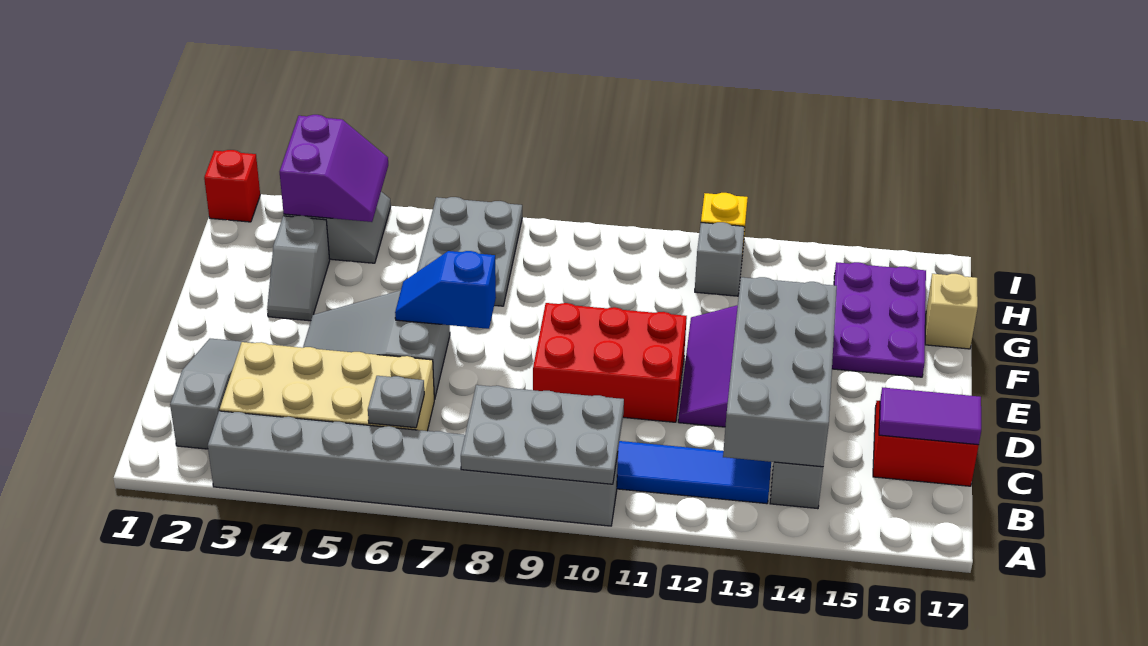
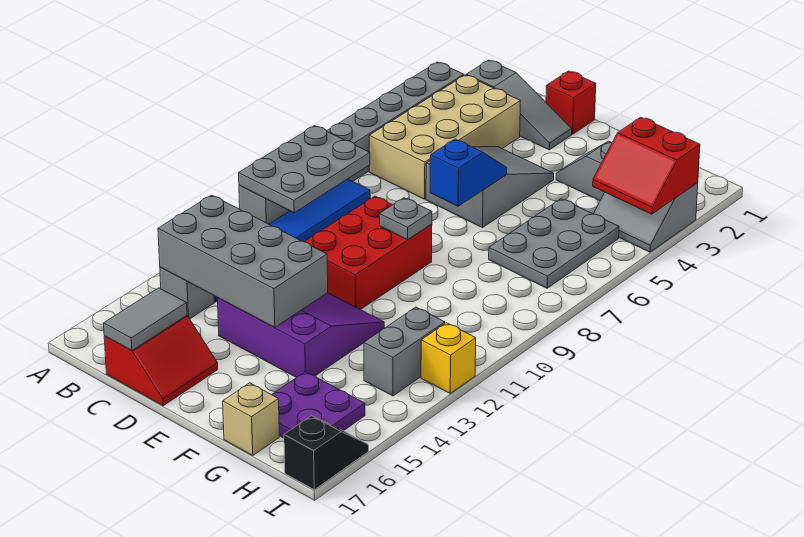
grey 1x1 plate [368,376,424,428] -> grey 1x1 plate moved to [379,198,432,240]
purple 1x2 tile [879,387,981,445] -> grey 1x2 tile [104,288,187,351]
purple 2x3 plate [832,262,926,377] -> purple 2x2 plate [272,372,365,438]
grey 2x3 plate [417,197,522,306] -> grey 2x3 plate turned to [489,199,619,288]
purple 2x2 slope [280,115,388,222] -> red 2x2 slope [593,117,700,214]
grey 1x1 brick [695,222,745,296] -> grey 1x2 brick [364,307,445,396]
red 1x1 brick [204,150,260,222] -> red 1x1 brick moved to [546,71,596,134]
none -> black 1x2 slope [284,416,369,490]

